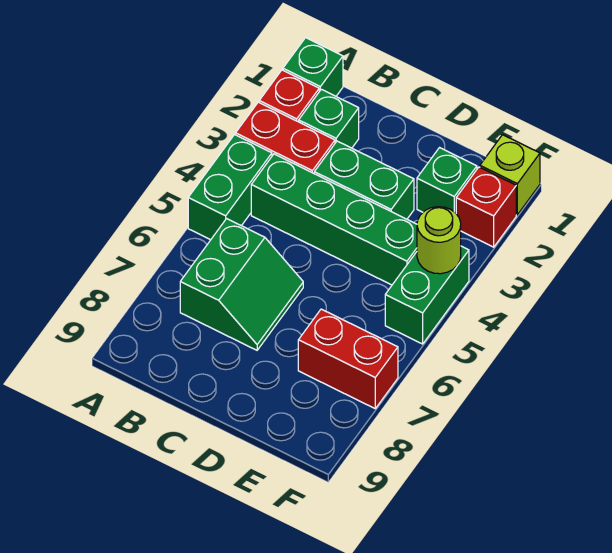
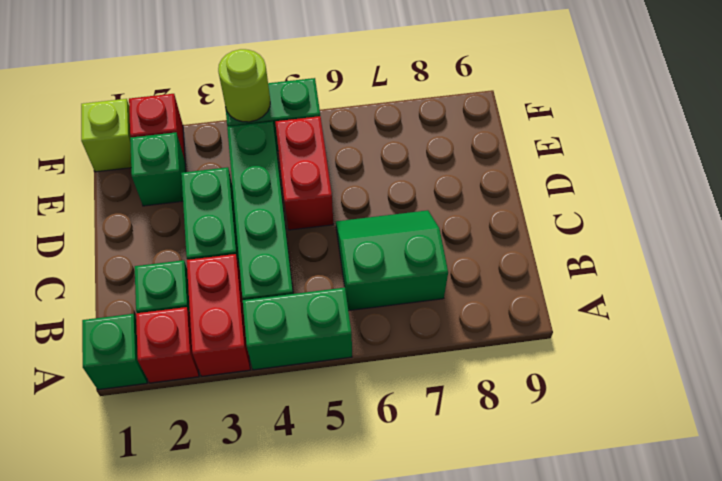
red 1x2 brick [298,309,398,408] -> red 1x2 brick moved to [275,116,333,230]

